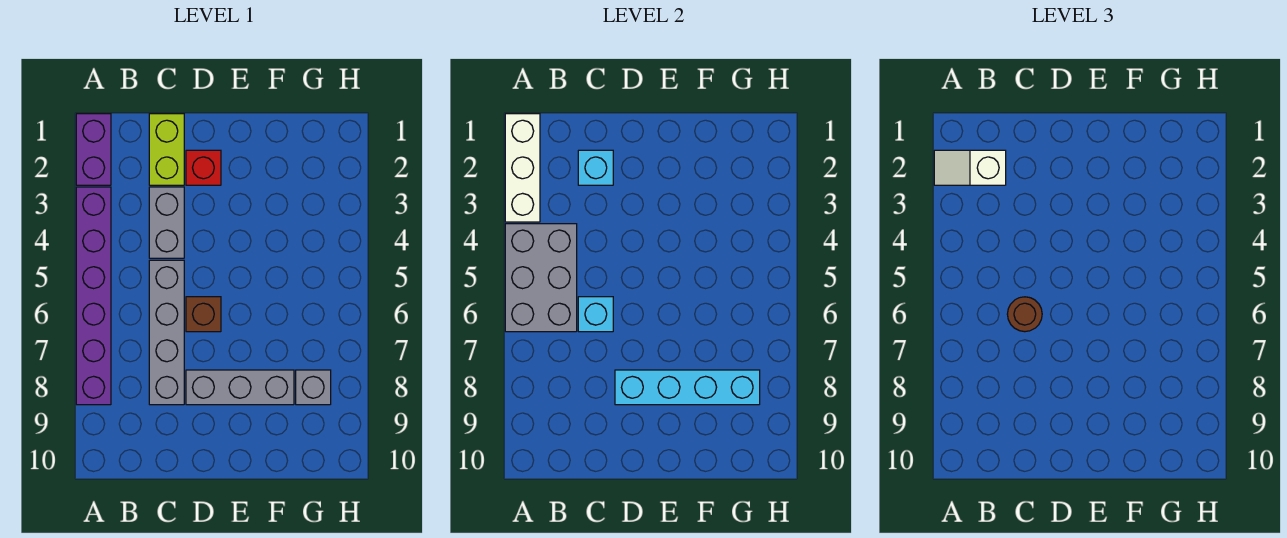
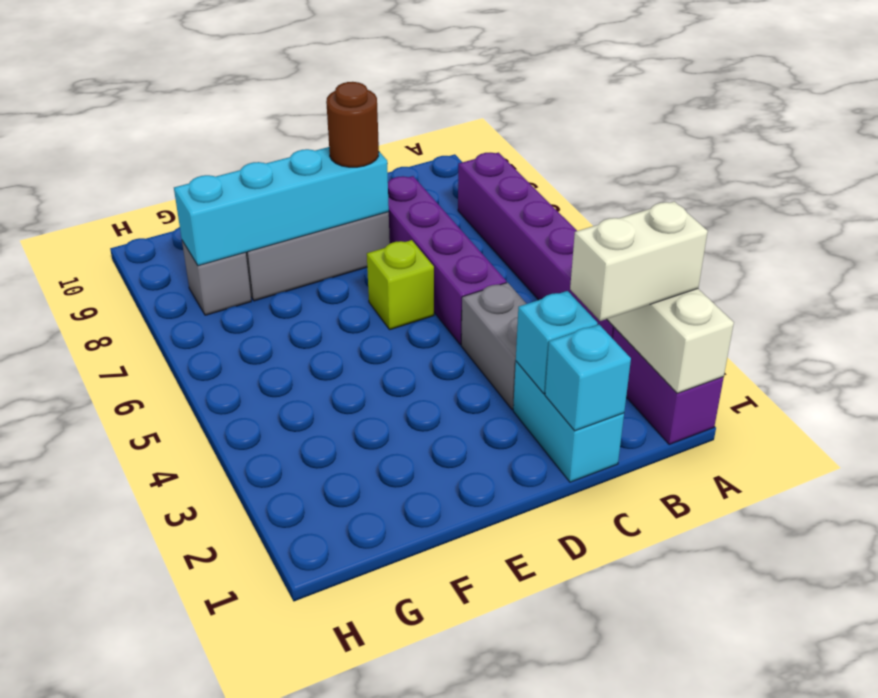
white 1x2 slope [934,150,1006,185] -> white 1x2 brick [570,201,708,321]
grey 2x3 brick [505,224,577,332] -> none
lime 1x2 brick [149,114,184,185] -> cyan 1x2 brick [513,361,624,482]
grey 1x4 brick [149,260,184,405] -> purple 1x4 brick [388,176,506,345]
cyan 1x1 brick [578,297,613,332] -> cyan 1x1 brick moved to [545,325,631,431]
brown 1x1 round brick [1007,297,1042,332] -> brown 1x1 round brick moved to [326,82,379,167]
red 1x1 brick [186,150,221,185] -> none
brown 1x1 brick [186,297,221,332] -> lime 1x1 brick [367,240,434,330]

